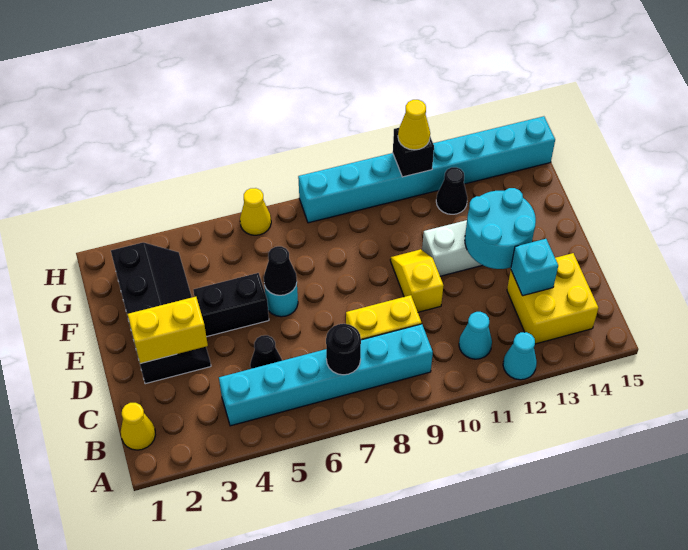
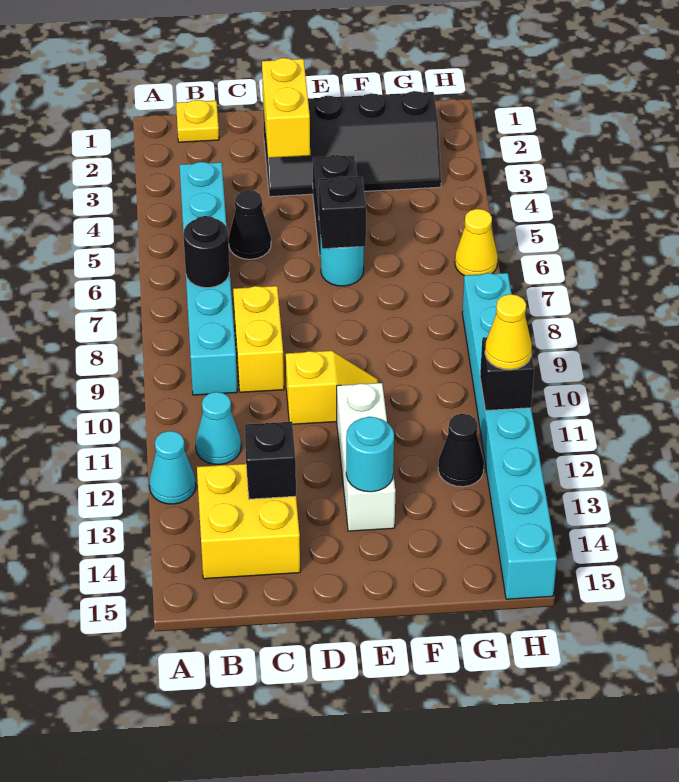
yellow 1x1 cone [121,403,155,450] -> yellow 1x1 plate [176,100,219,142]
cyan 1x1 brick [511,239,558,296] -> black 1x1 brick [245,422,296,499]
cyan 2x2 round brick [465,188,536,269] -> cyan 1x1 round brick [346,417,394,492]
black 1x1 cone [264,246,297,295] -> black 1x1 brick [319,176,366,249]

